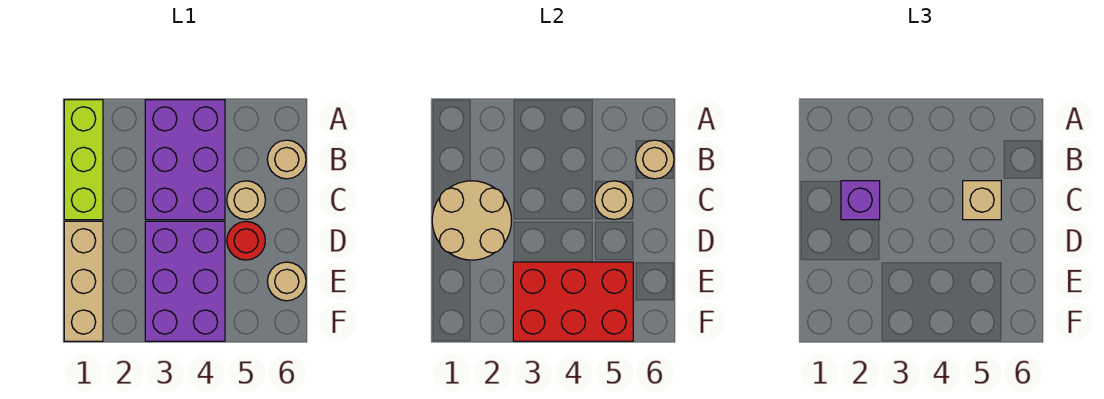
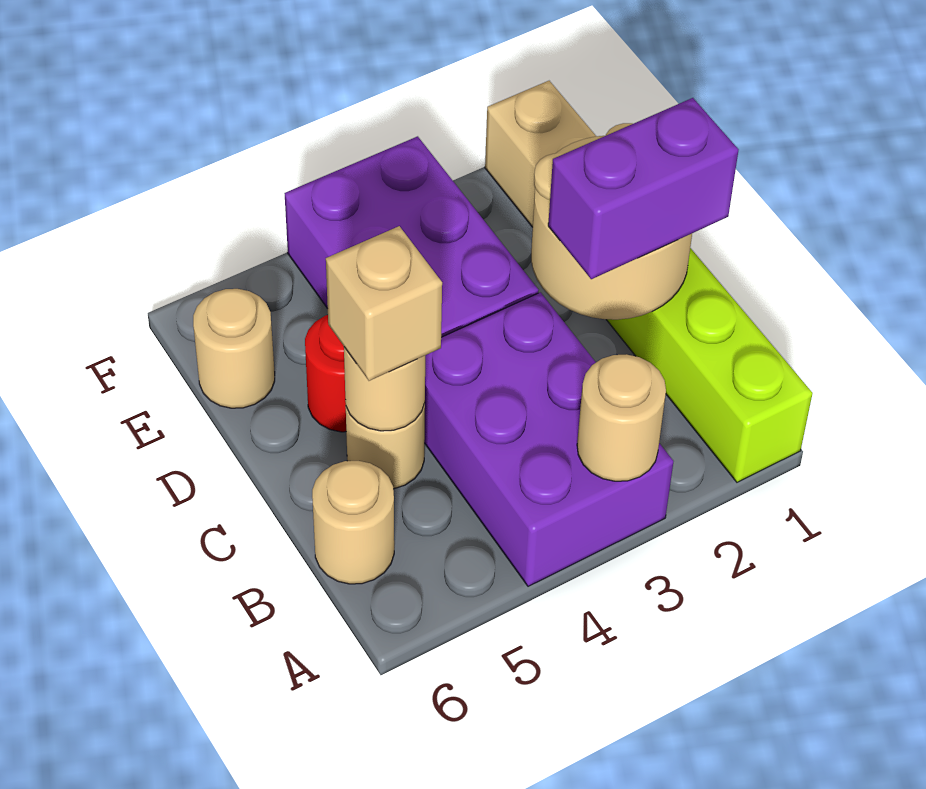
tan 1x1 round brick [635,140,674,179] -> tan 1x1 round brick moved to [577,354,666,481]
purple 1x1 brick [841,181,880,220] -> purple 1x2 brick [548,98,738,279]
red 2x3 brick [513,262,633,341] -> none

